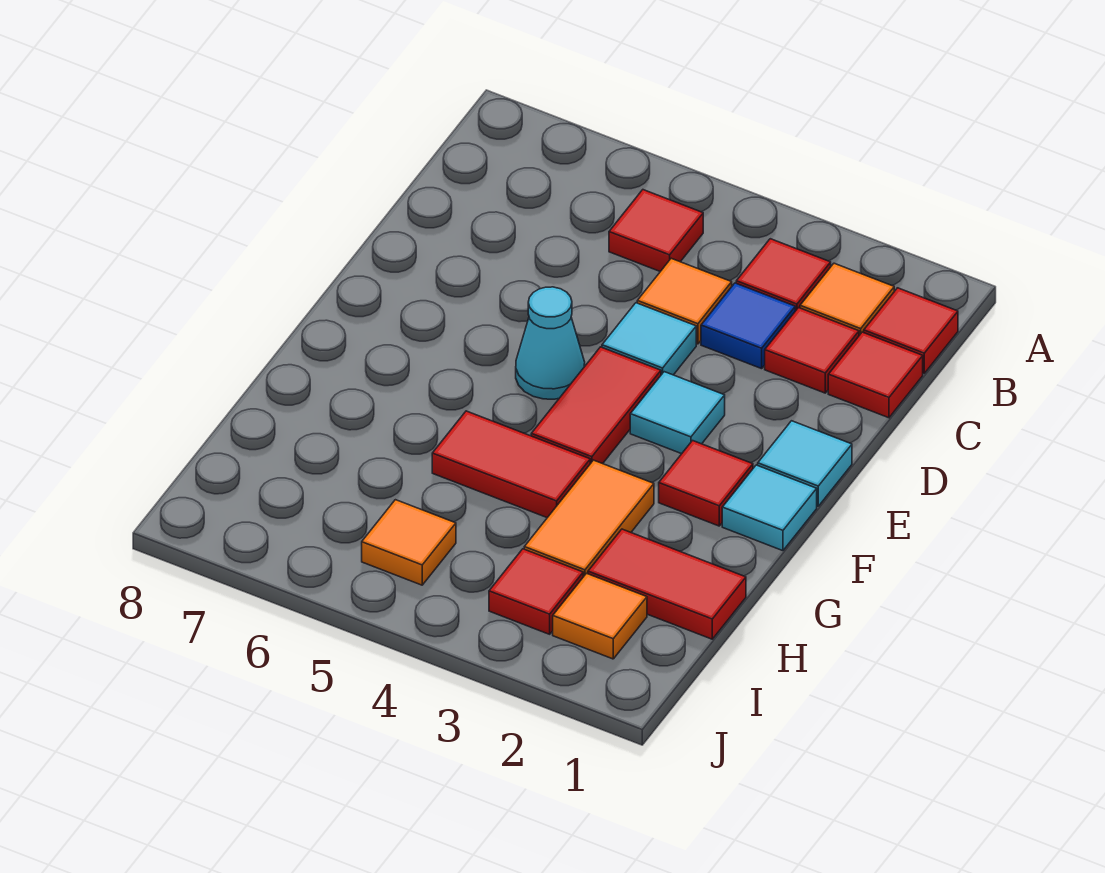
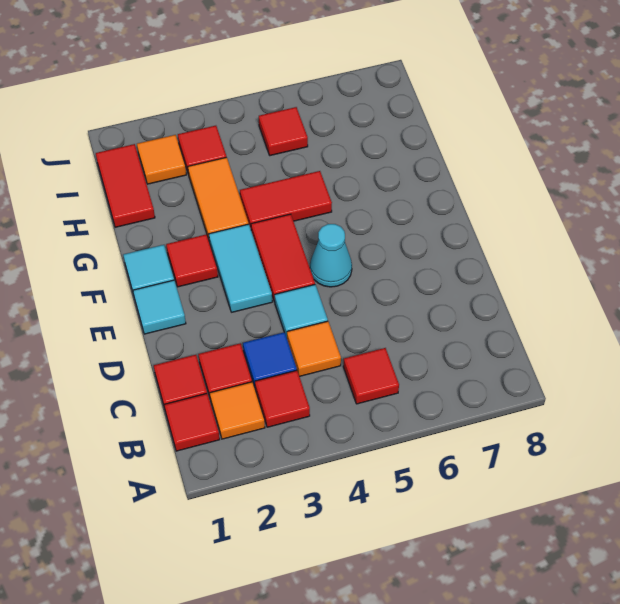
cyan 1x1 tile [630,372,725,454] -> cyan 1x2 tile [209,224,272,312]
red 1x2 tile [588,529,746,639] -> red 1x2 tile turned to [96,144,155,227]
orange 1x1 tile [362,500,456,585] -> red 1x1 tile [259,107,308,156]

